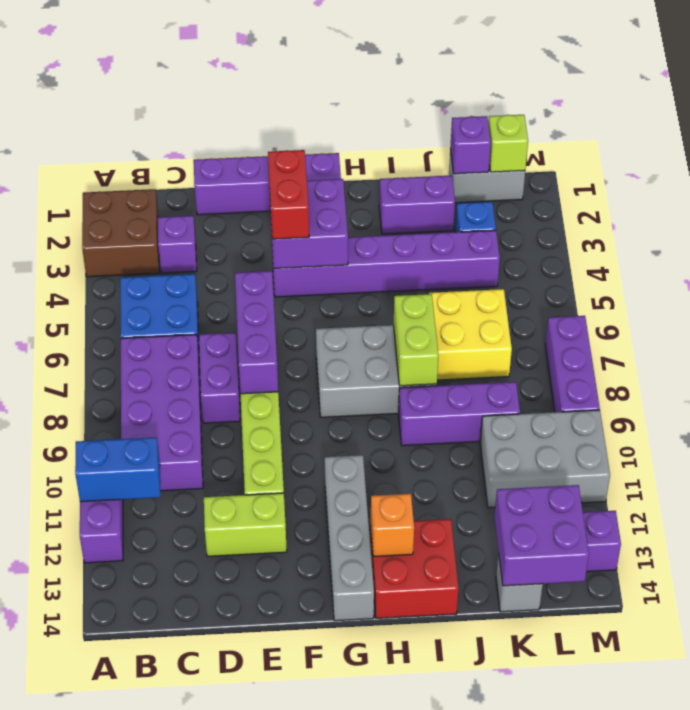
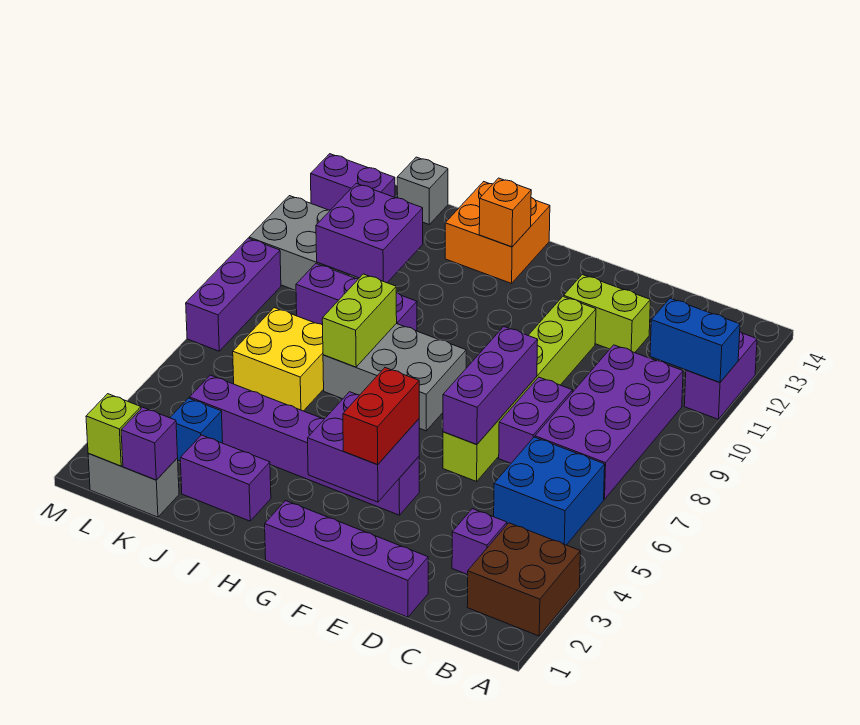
grey 1x4 brick [325,455,374,621] -> none
red 2x2 brick [370,519,459,618] -> orange 2x2 brick [445,182,550,283]
purple 2x2 brick [494,485,589,586] -> purple 2x2 brick moved to [316,183,423,283]

